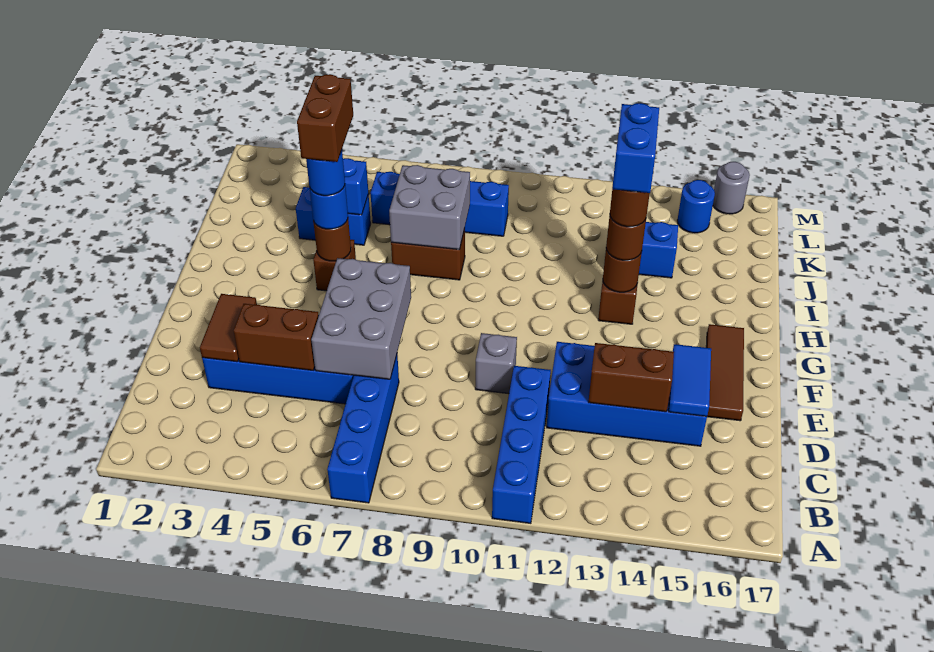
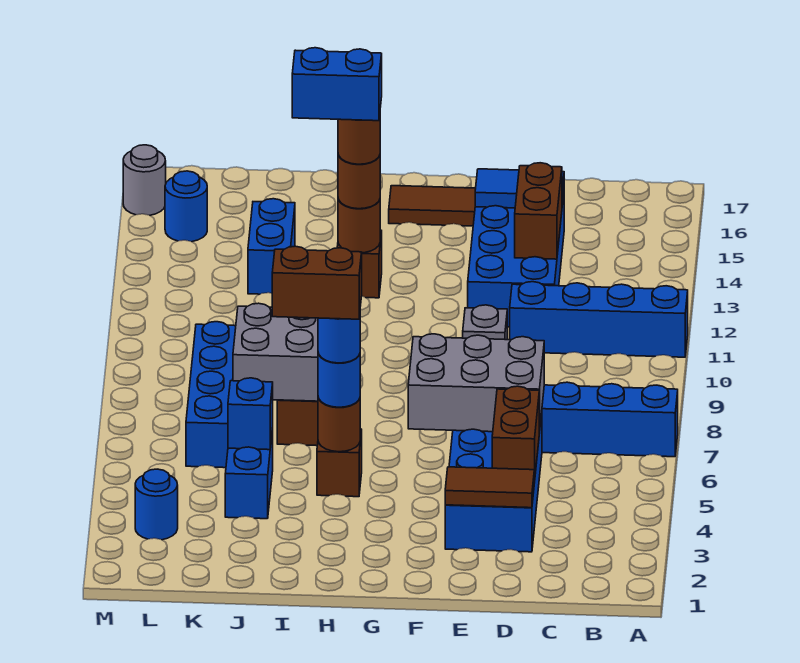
none -> blue 1x1 round brick [135,469,178,540]

